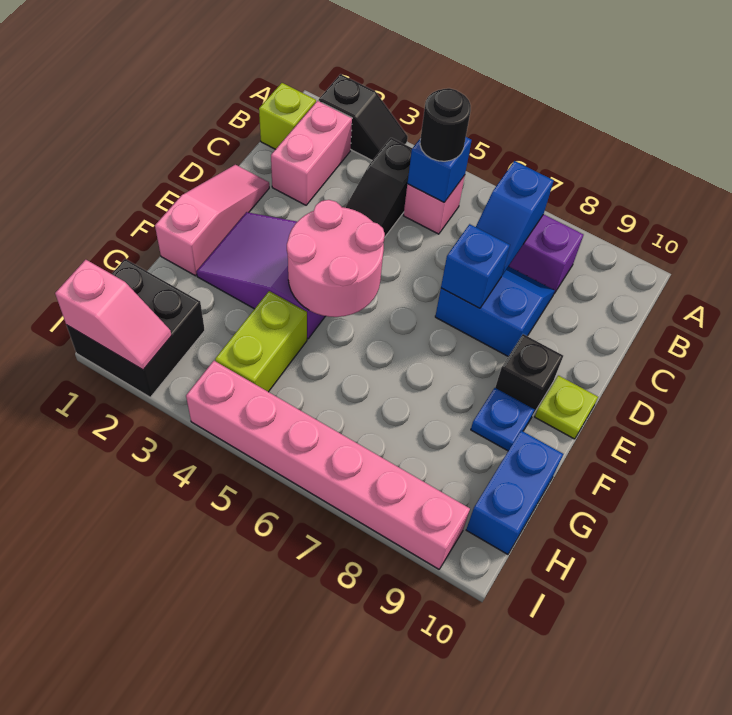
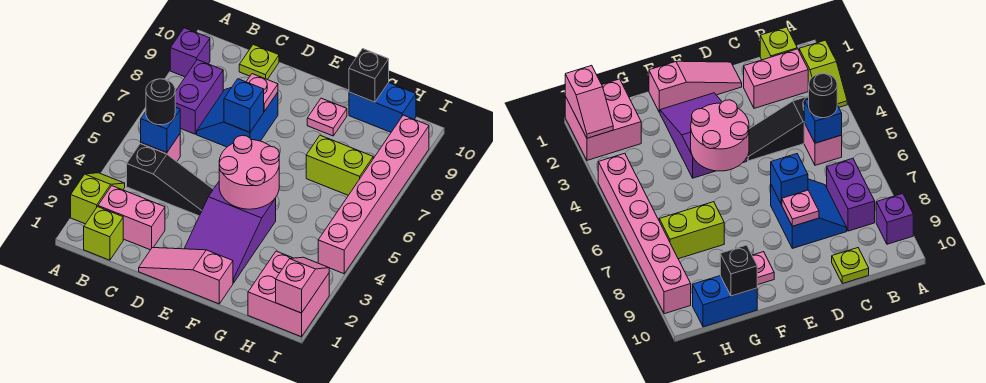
black 1x2 slope [319,74,408,161] -> lime 1x2 slope [71,173,125,224]
none -> purple 1x1 brick [170,28,210,77]
blue 1x2 slope [476,161,554,275] -> none
none -> pink 1x1 plate [246,74,278,111]
black 1x1 brick [495,334,563,414] -> black 1x1 brick moved to [349,49,389,102]
lime 1x1 plate [535,375,598,439] -> lime 1x1 plate moved to [239,45,279,80]
blue 1x1 plate [471,388,534,451] -> pink 1x1 plate [307,98,347,136]
lime 1x2 brick [215,291,307,392] -> lime 1x2 brick moved to [306,135,373,195]
black 2x2 brick [66,259,205,397] -> pink 2x2 brick [248,251,329,337]

